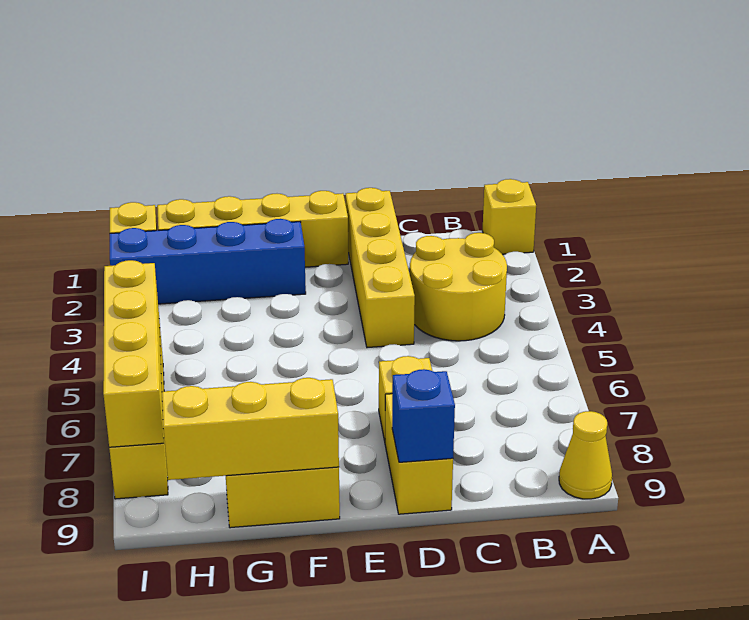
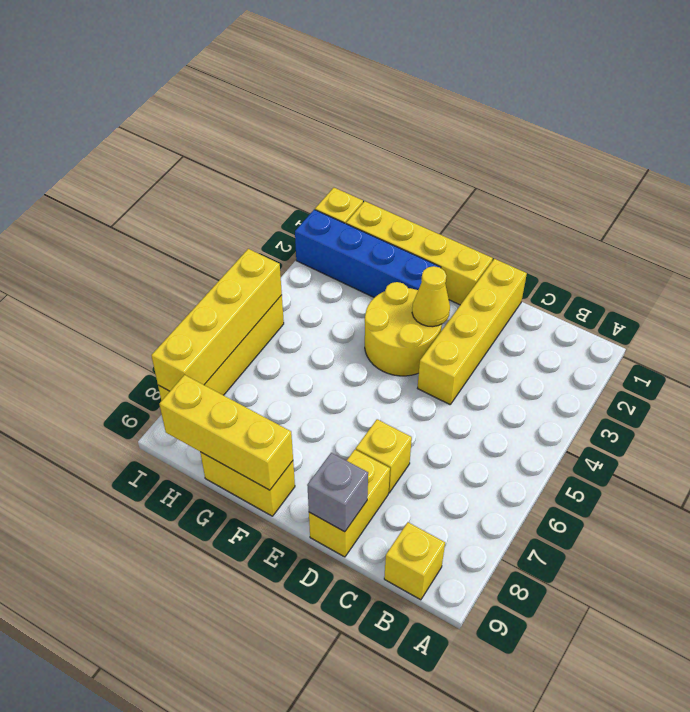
yellow 1x1 brick [482,179,536,254] -> yellow 1x1 brick moved to [384,522,445,600]
yellow 1x1 cone [559,411,612,499] -> yellow 1x1 cone moved to [412,266,450,327]
yellow 2x2 round brick [410,233,507,341] -> yellow 2x2 round brick moved to [365,282,442,376]
blue 1x1 brick [392,369,455,462] -> grey 1x1 brick [307,453,368,532]

